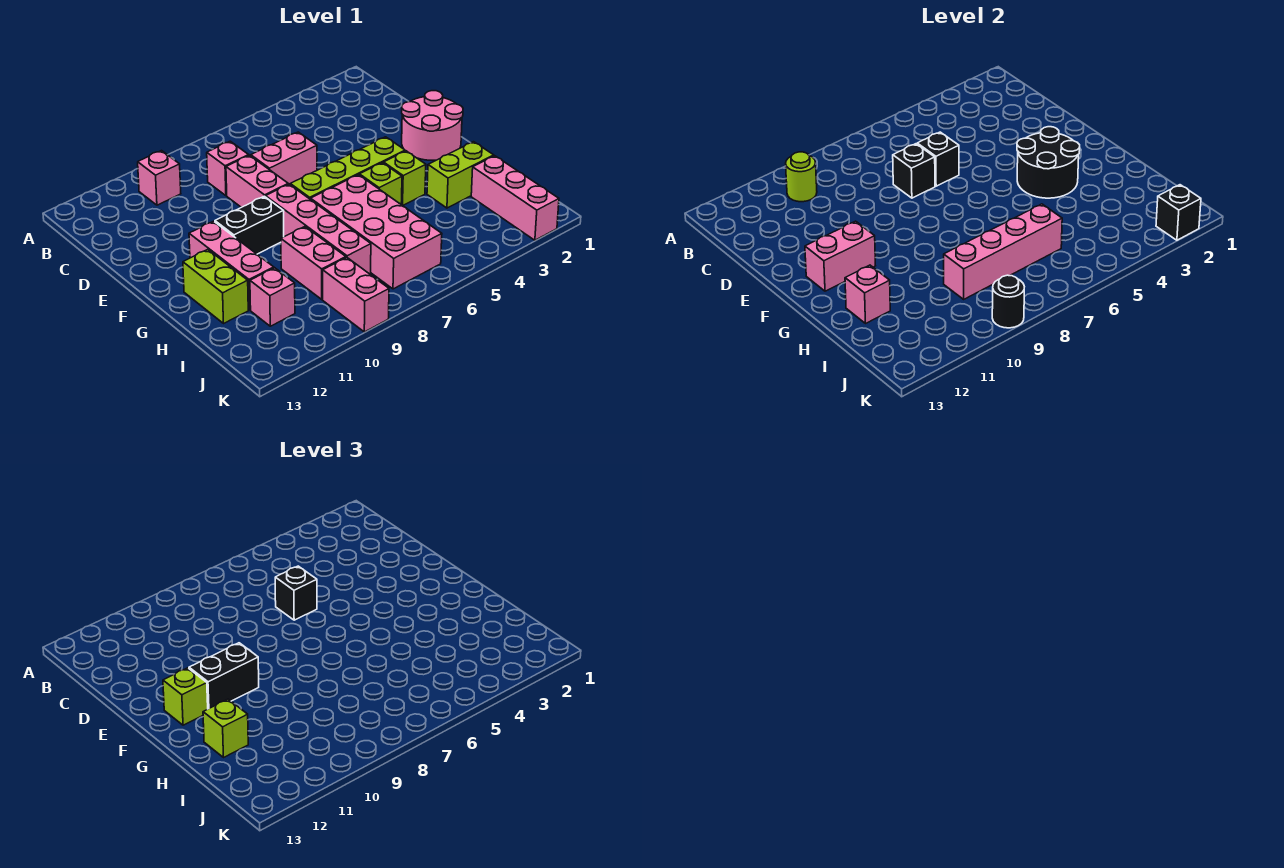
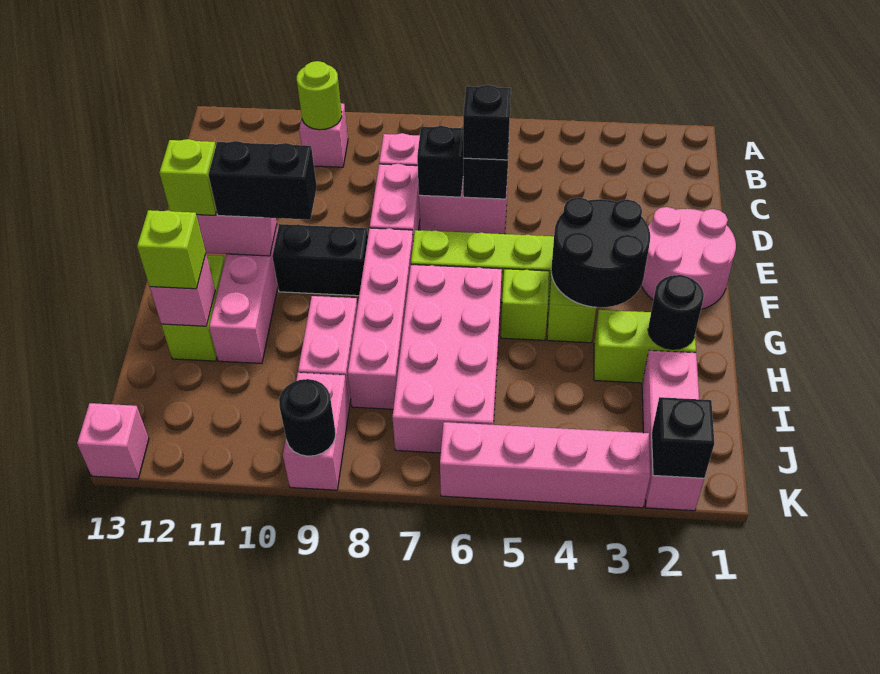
none -> black 1x1 round brick [648,275,704,349]
pink 1x4 brick [944,204,1062,299] -> pink 1x4 brick moved to [440,422,650,508]
pink 1x1 brick [250,268,295,326] -> pink 1x1 brick moved to [77,403,149,479]

